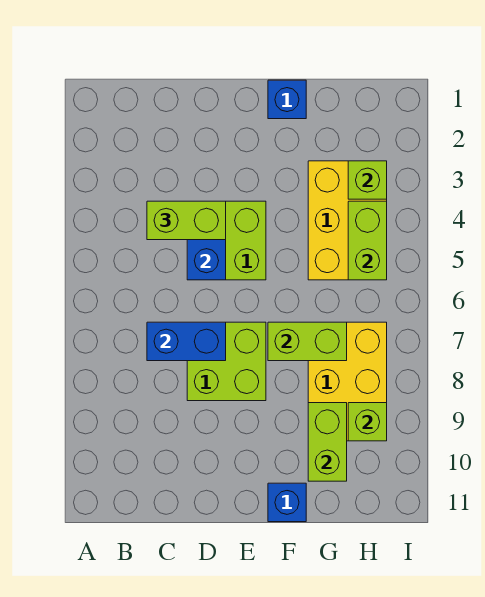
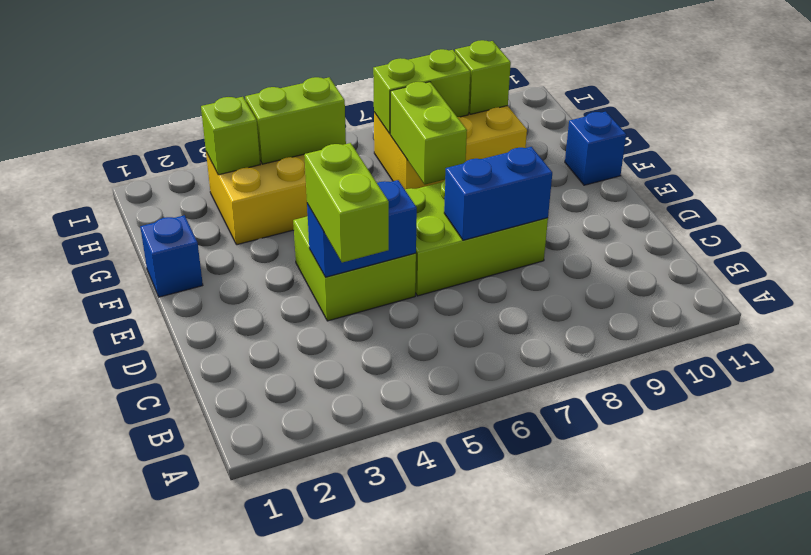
blue 1x2 brick [147,322,226,361] -> blue 1x2 brick turned to [444,147,552,240]
lime 2x2 brick [187,322,266,401] -> lime 2x3 brick [405,180,548,296]
lime 1x2 brick [308,403,347,481] -> lime 1x2 brick moved to [373,49,470,134]

